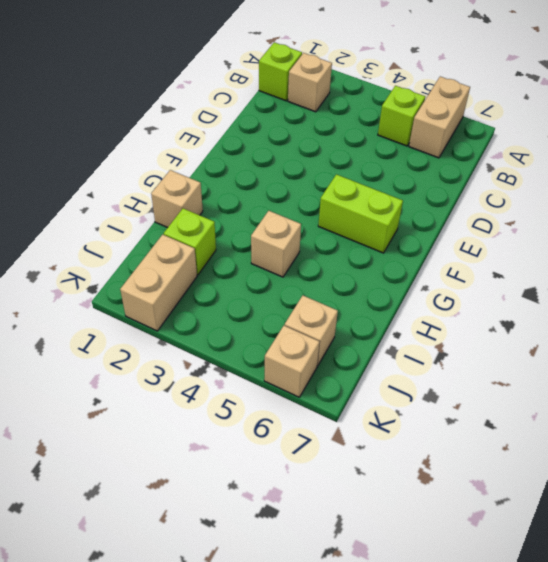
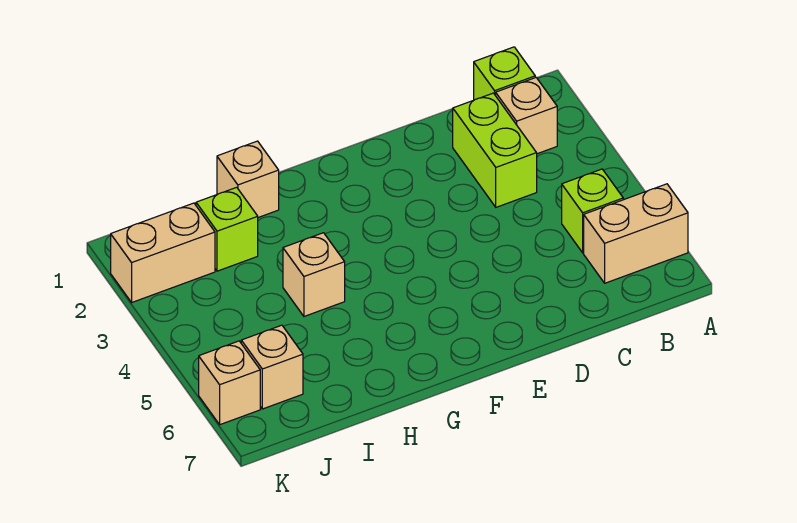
lime 1x2 brick [318,174,403,253] -> lime 1x2 brick moved to [453,93,537,207]

